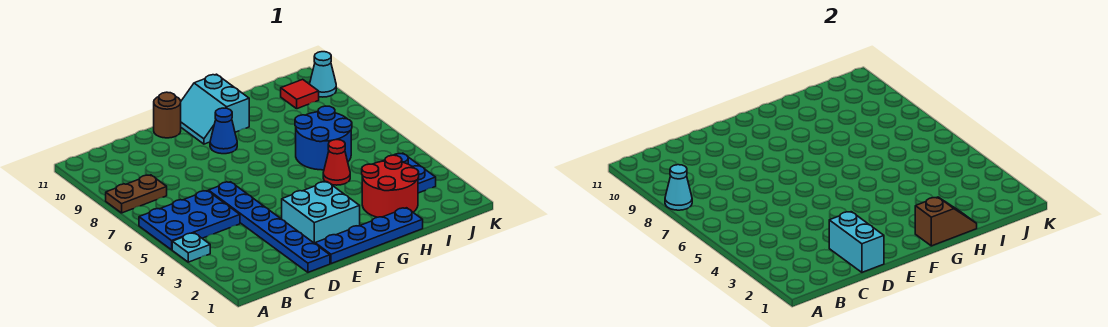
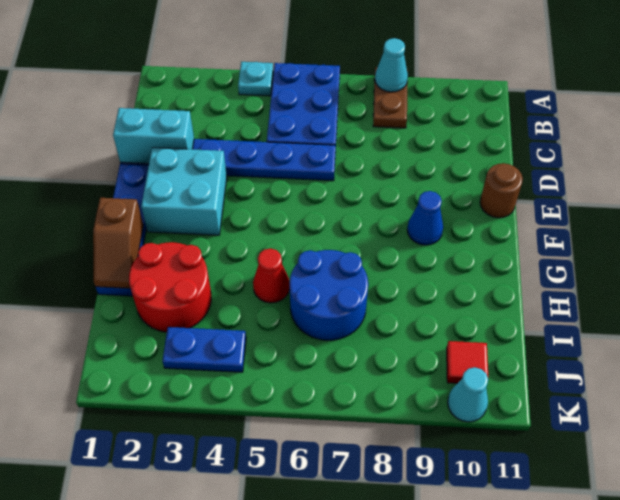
cyan 2x2 slope [181,74,249,144] -> none

